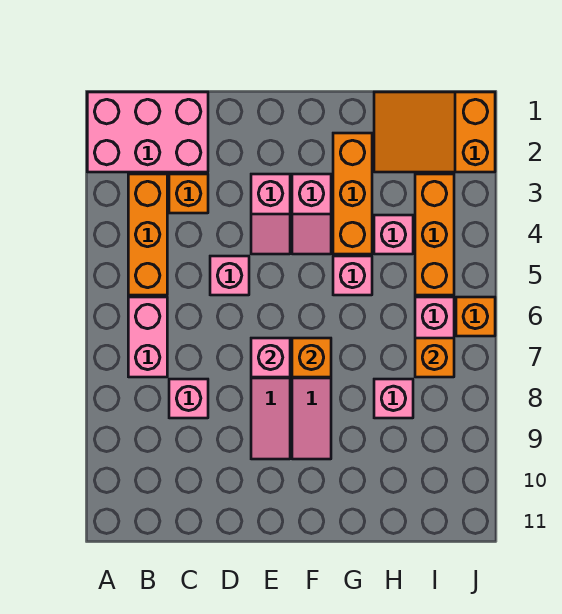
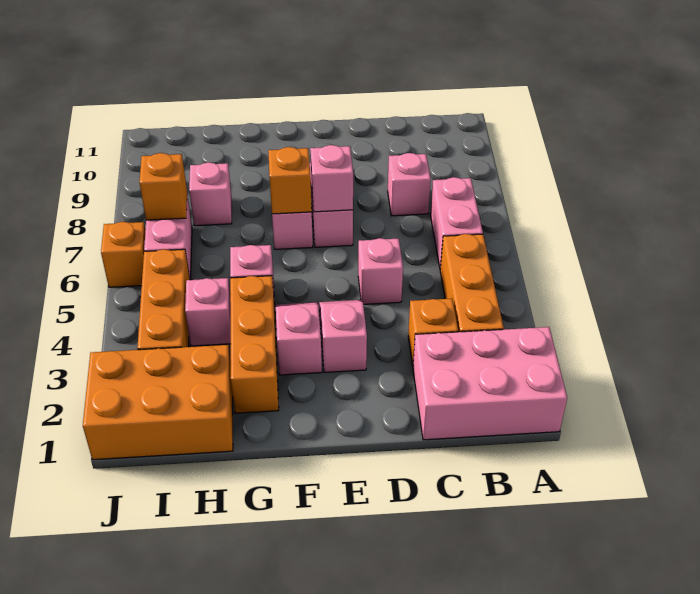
orange 2x3 slope [374,92,495,172] -> orange 2x3 brick [83,345,233,460]

